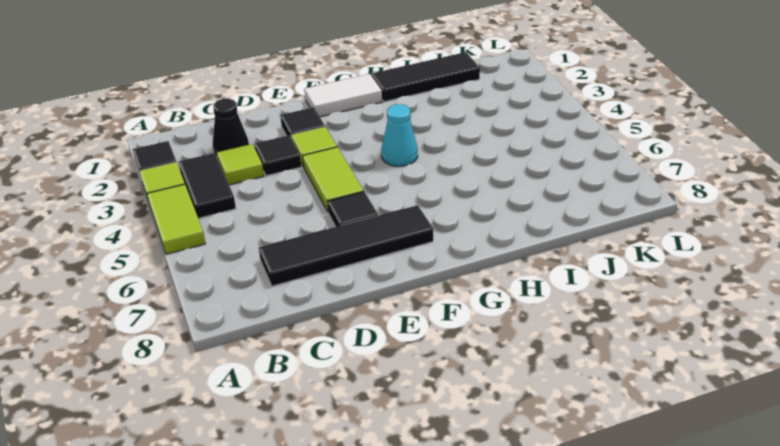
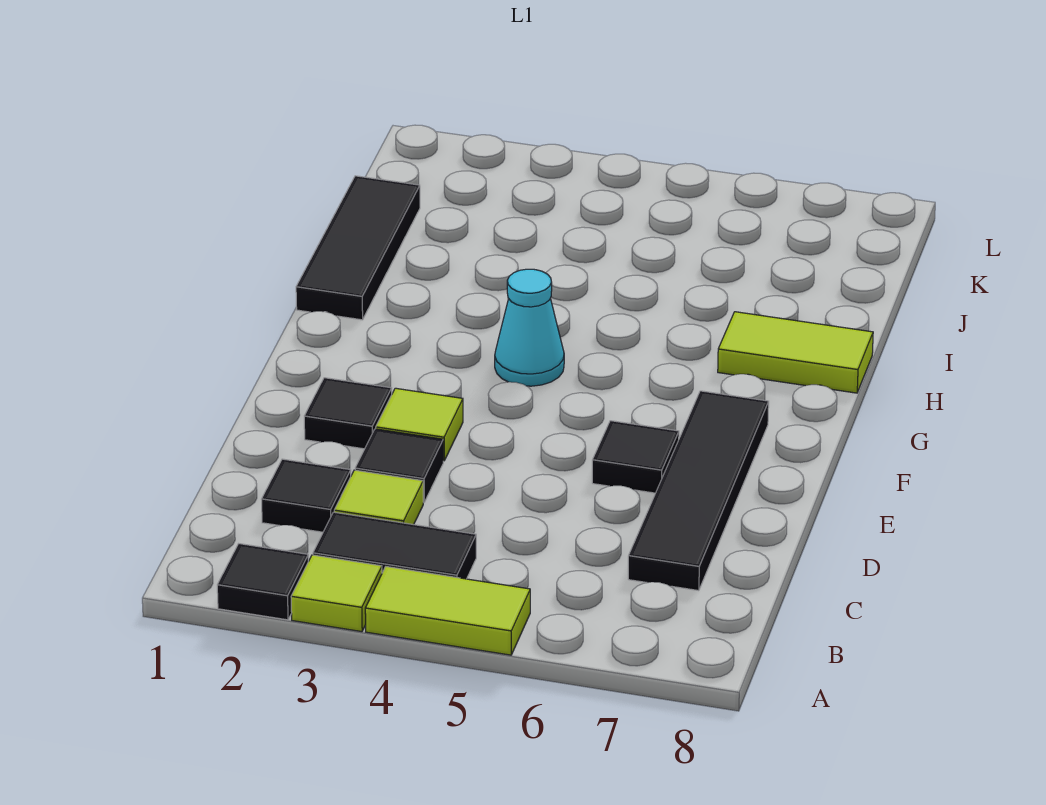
black 1x1 cone [213,99,249,156] -> black 1x1 tile [261,459,351,532]
lime 1x2 tile [303,147,364,211] -> lime 1x2 tile moved to [718,312,873,393]
white 1x2 tile [305,74,382,117] -> none

